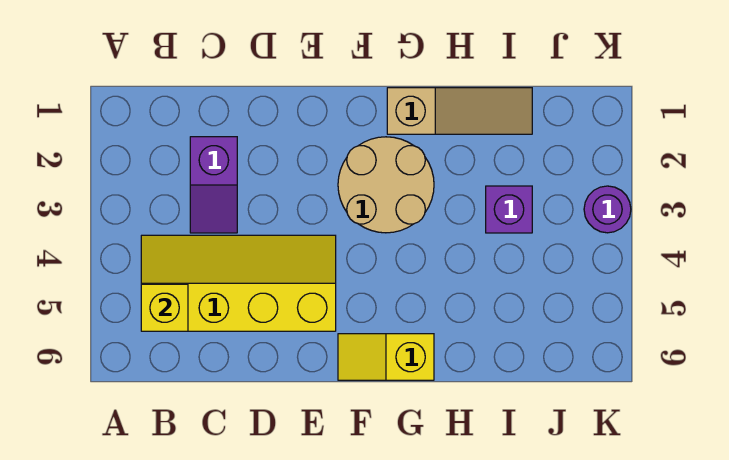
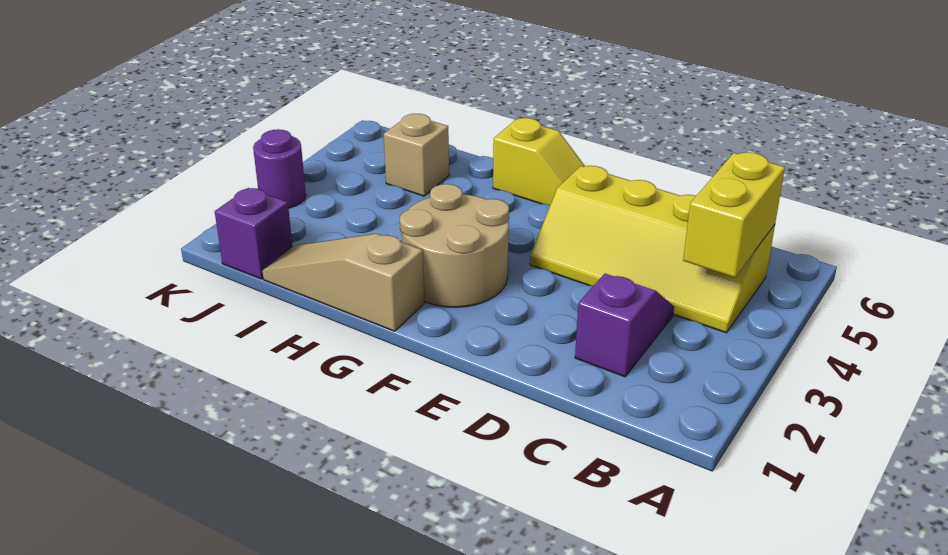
yellow 1x1 brick [141,284,188,331] -> yellow 1x2 brick [683,152,785,277]
purple 1x1 brick [486,186,532,233] -> purple 1x1 brick moved to [215,188,293,279]
none -> tan 1x1 brick [384,114,449,196]

